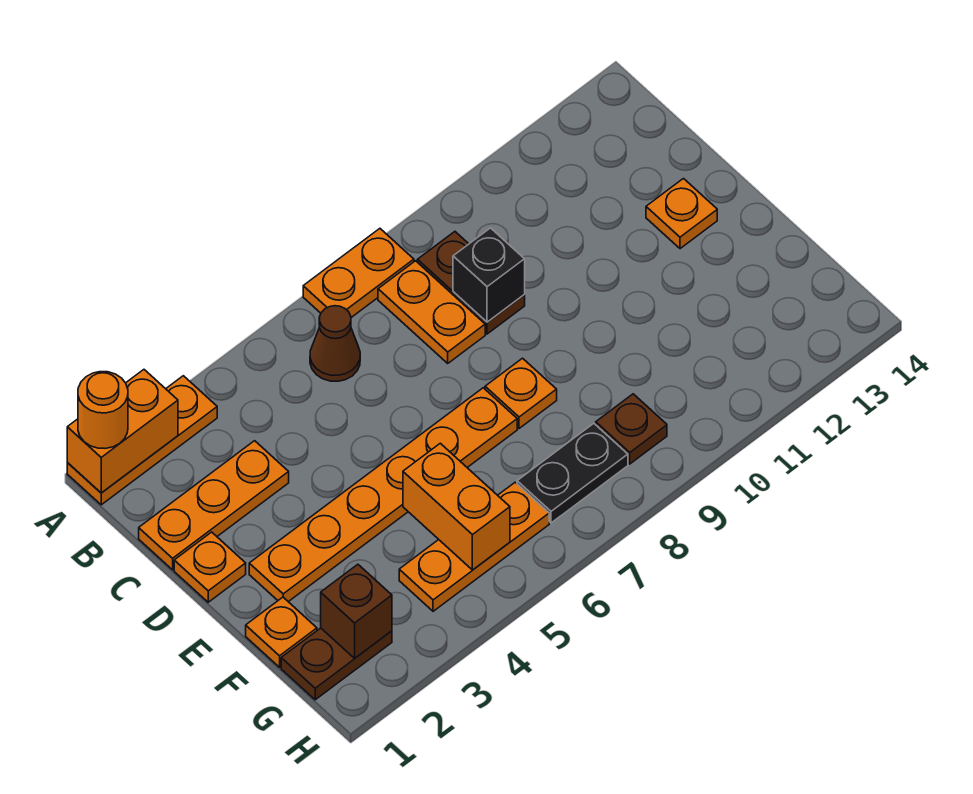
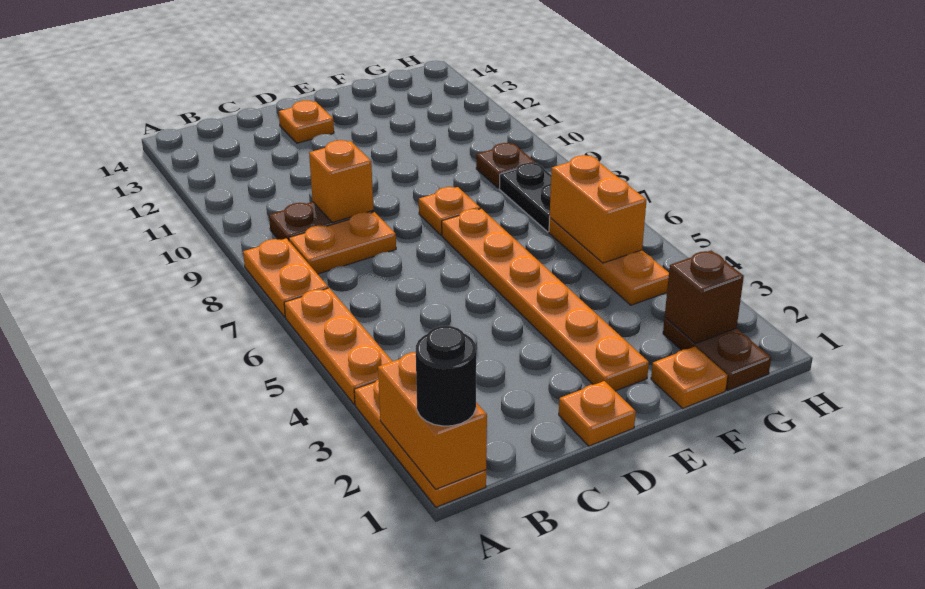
orange 1x1 round brick [78,372,128,449] -> black 1x1 round brick [416,326,476,426]
brown 1x1 cone [310,306,360,381] -> none
orange 1x3 plate [139,441,289,570] -> orange 1x3 plate moved to [284,288,392,404]
black 1x1 brick [453,228,525,322] -> orange 1x1 brick [309,140,373,222]
orange 1x2 brick [403,443,510,570] -> orange 1x2 brick turned to [550,155,646,263]

